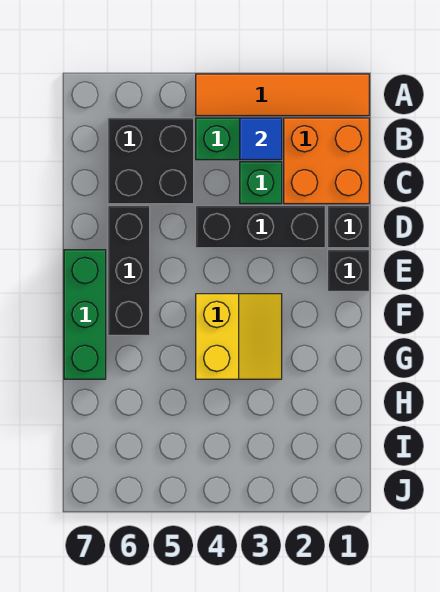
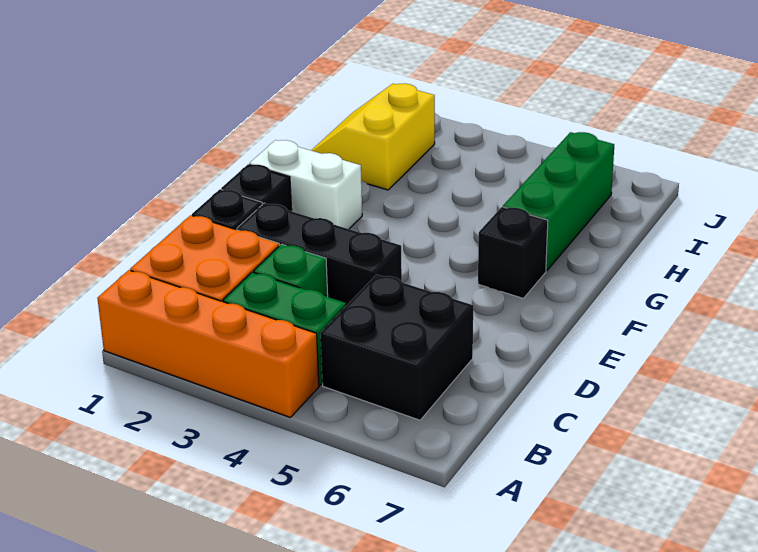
orange 1x4 tile [196,74,369,116] -> orange 1x4 brick [97,270,319,418]
blue 1x1 tile [240,118,282,160] -> none
black 1x3 brick [108,206,150,335] -> black 1x1 brick [478,207,548,298]
green 1x3 brick [64,250,106,379] -> green 1x3 brick moved to [503,132,614,271]
none -> white 1x2 brick [249,140,362,229]
yellow 2x2 slope [196,294,282,379] -> yellow 2x2 slope moved to [311,83,435,190]

